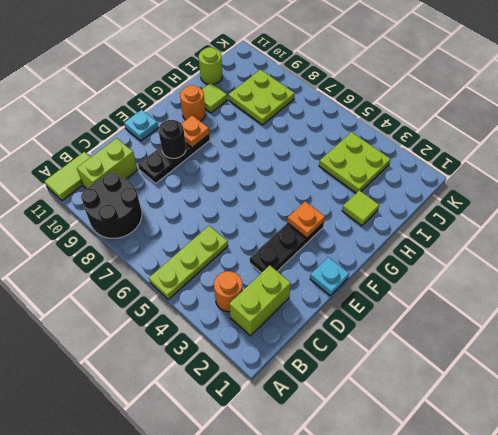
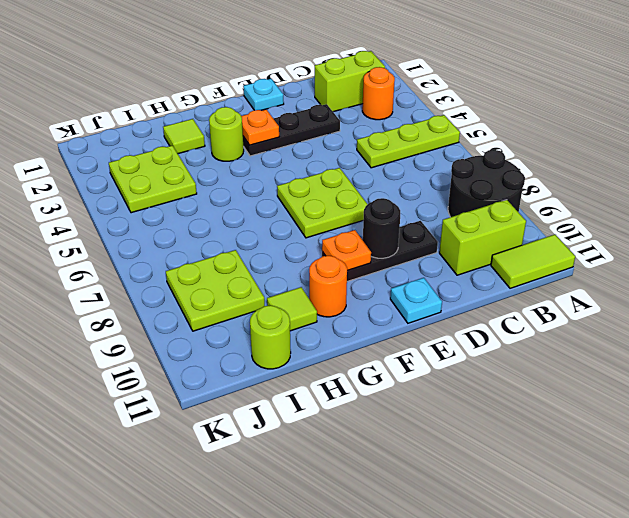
none -> lime 2x2 plate [277,168,368,238]
none -> lime 1x1 round brick [209,107,244,161]

